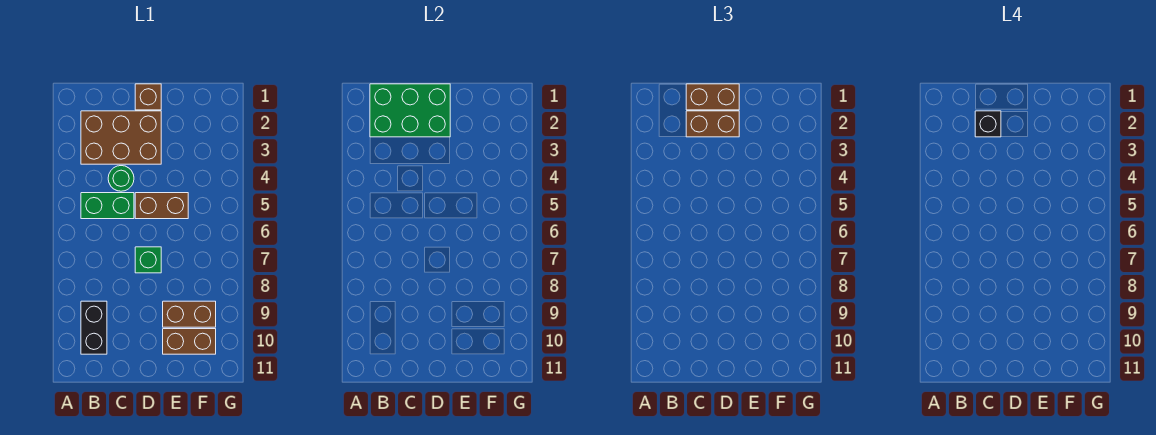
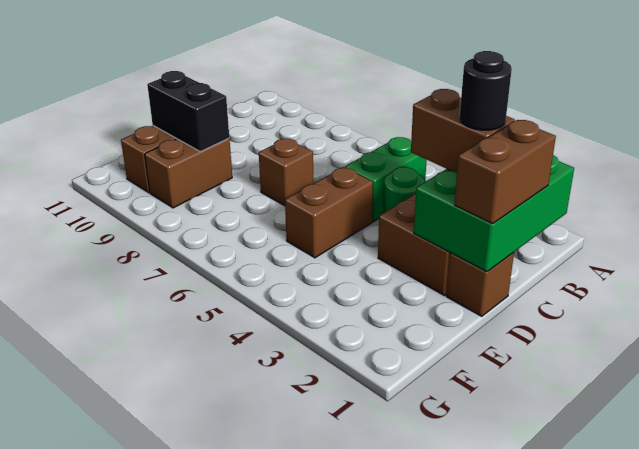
black 1x2 brick [81,301,107,354] -> black 1x2 brick moved to [147,71,229,151]
brown 1x2 brick [686,111,739,137] -> brown 1x2 brick turned to [411,89,515,172]
black 1x1 brick [975,111,1001,137] -> black 1x1 round brick [460,51,512,130]
green 1x1 brick [135,247,161,273] -> brown 1x1 brick [259,139,313,206]

